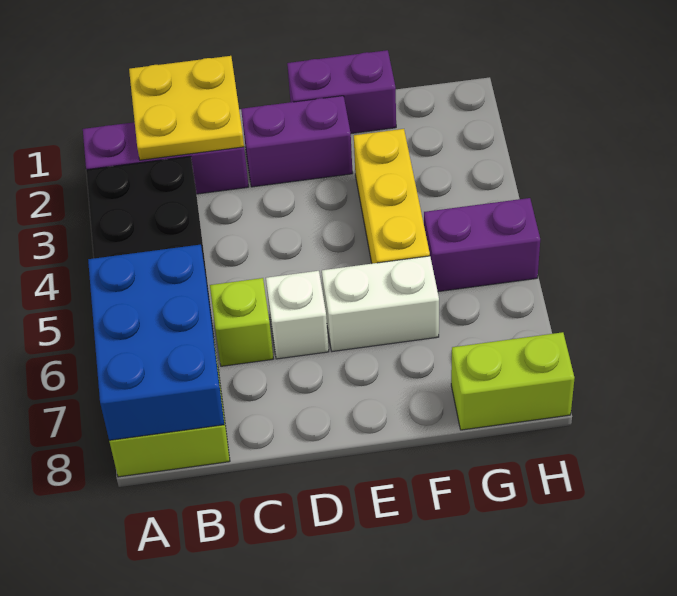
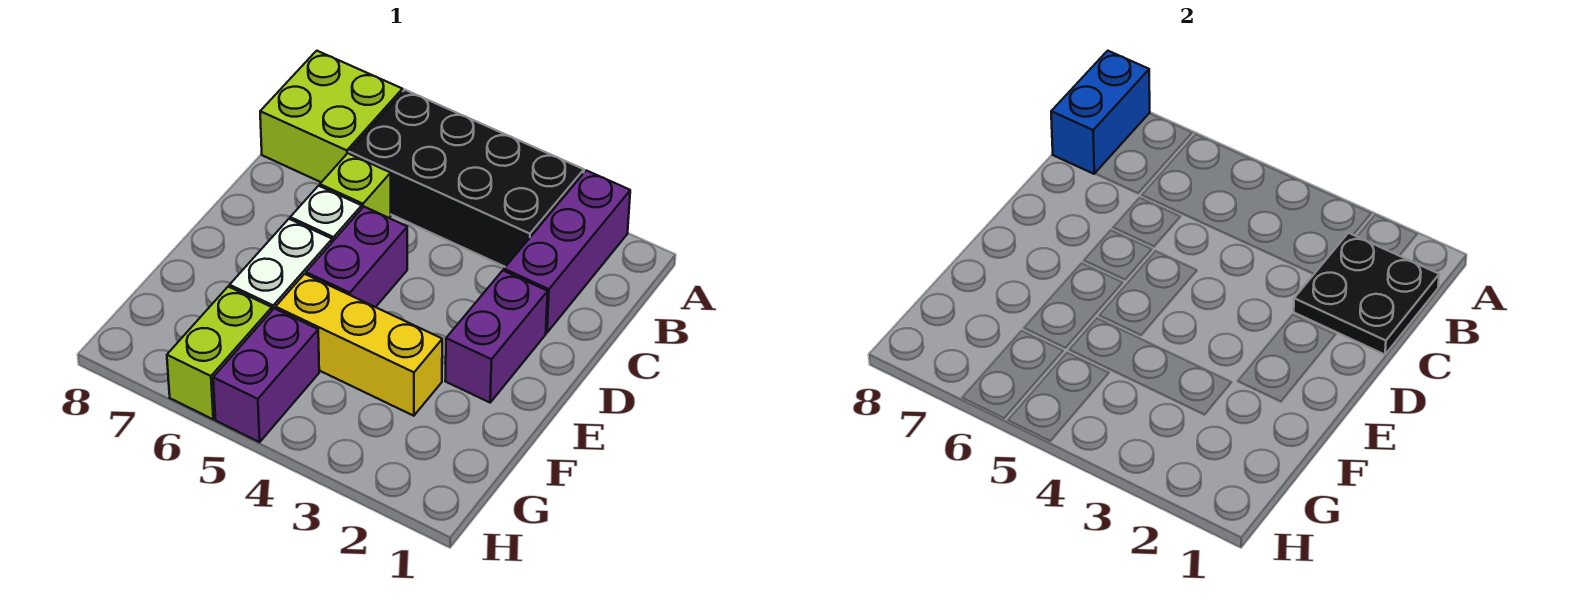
blue 2x3 brick [88,245,224,441] -> blue 1x2 brick [1051,51,1150,174]
yellow 2x2 plate [129,56,244,160] -> black 2x2 plate [1294,233,1439,355]
purple 1x2 brick [287,50,396,133] -> purple 1x2 brick moved to [306,207,407,307]
lime 1x2 brick [451,332,574,430] -> lime 1x2 brick moved to [167,287,272,419]

